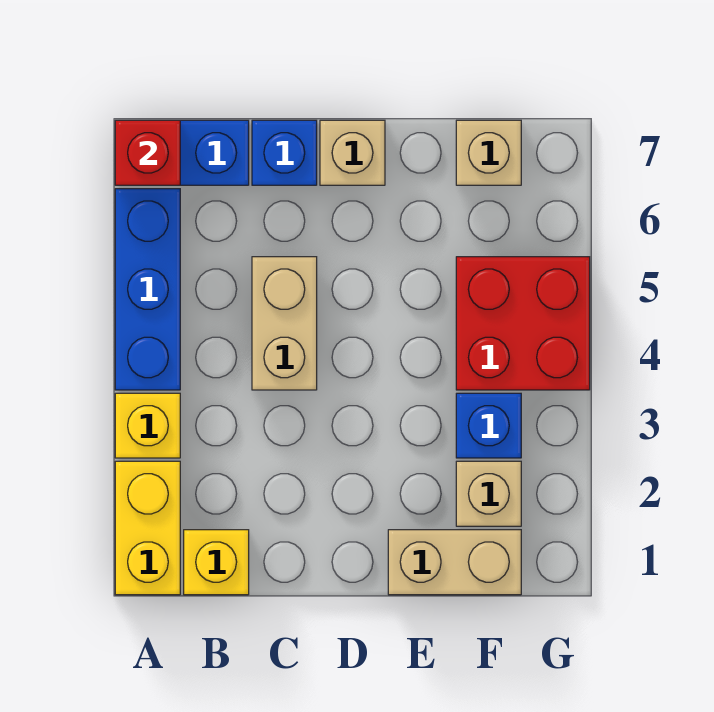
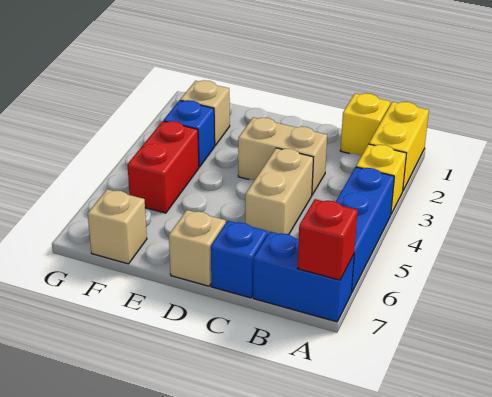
tan 1x2 brick [388,530,521,595] -> tan 1x2 brick moved to [238,117,327,195]
red 2x2 brick [456,257,590,390] -> red 1x2 brick [127,121,199,213]

